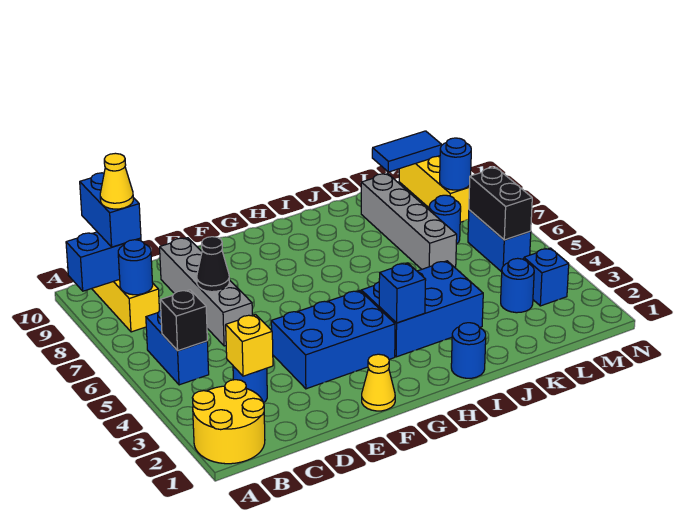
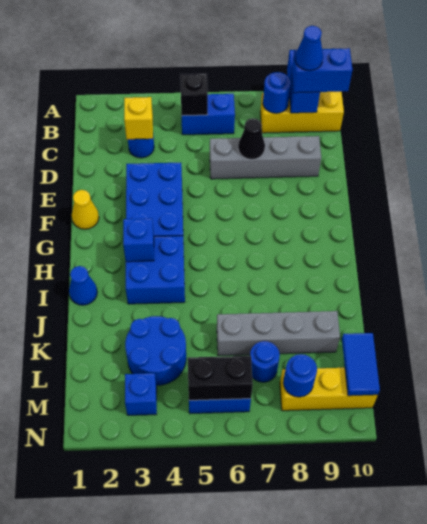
yellow 2x2 round brick [193,380,265,464] -> none
yellow 1x1 cone [100,153,133,209] -> blue 1x1 cone [295,26,323,71]
blue 2x3 brick [361,261,483,357] -> blue 2x2 brick [126,236,185,304]
blue 1x1 round brick [451,323,486,378] -> blue 1x1 cone [69,266,97,305]
blue 1x1 round brick [501,258,534,313] -> blue 2x2 round brick [125,316,186,385]

